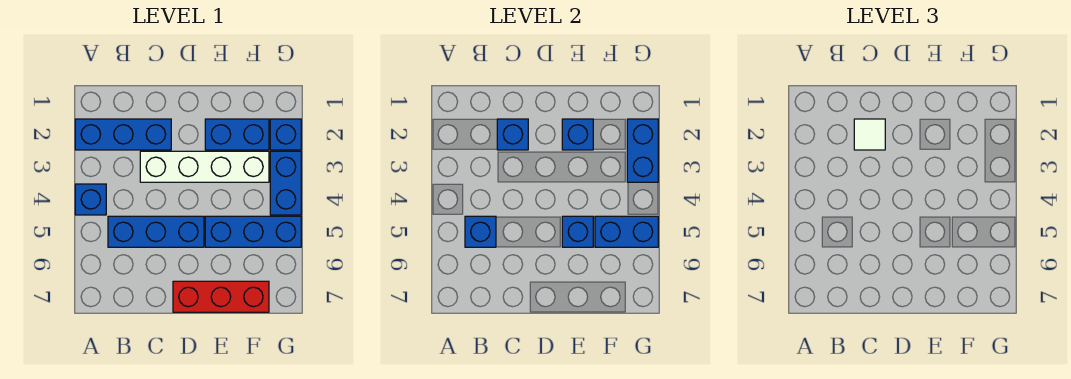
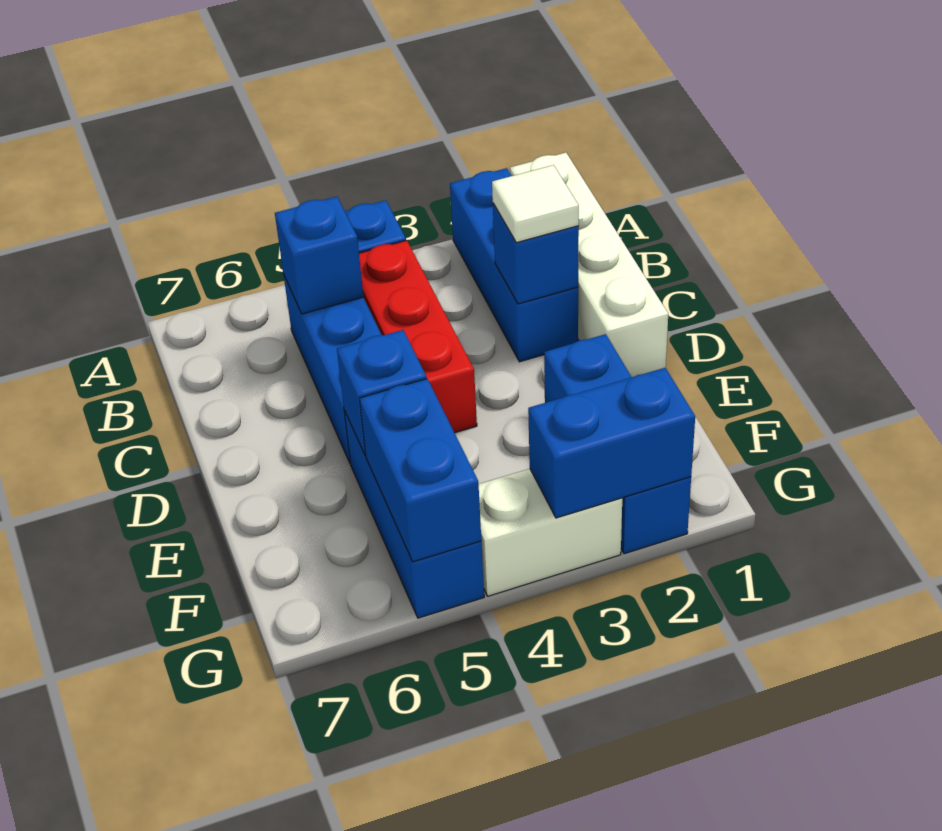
white 1x4 brick [140,151,269,182] -> white 1x4 brick moved to [510,153,668,377]
red 1x3 brick [173,281,269,312] -> red 1x3 brick moved to [359,240,477,433]
blue 1x1 brick [562,119,593,150] -> none
blue 1x2 brick [270,151,301,215] -> white 1x2 brick [479,469,622,596]

